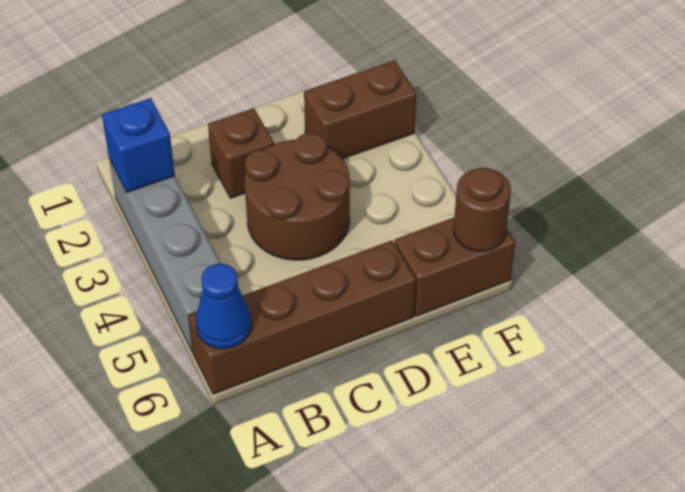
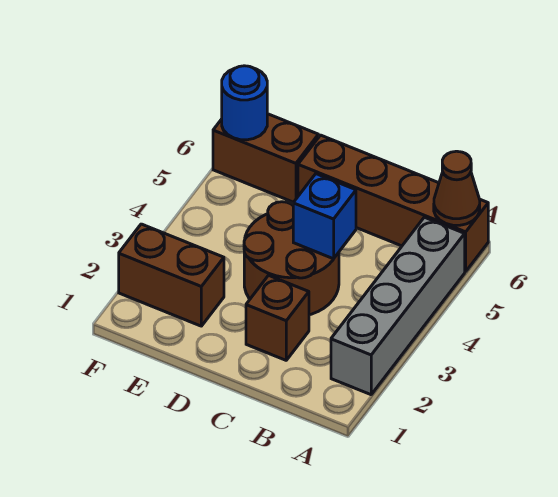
blue 1x1 brick [102,98,175,192] -> blue 1x1 brick moved to [293,174,356,259]
blue 1x1 cone [196,264,251,349] -> brown 1x1 cone [434,151,480,225]
brown 1x1 round brick [454,168,511,251] -> blue 1x1 round brick [222,66,267,140]

